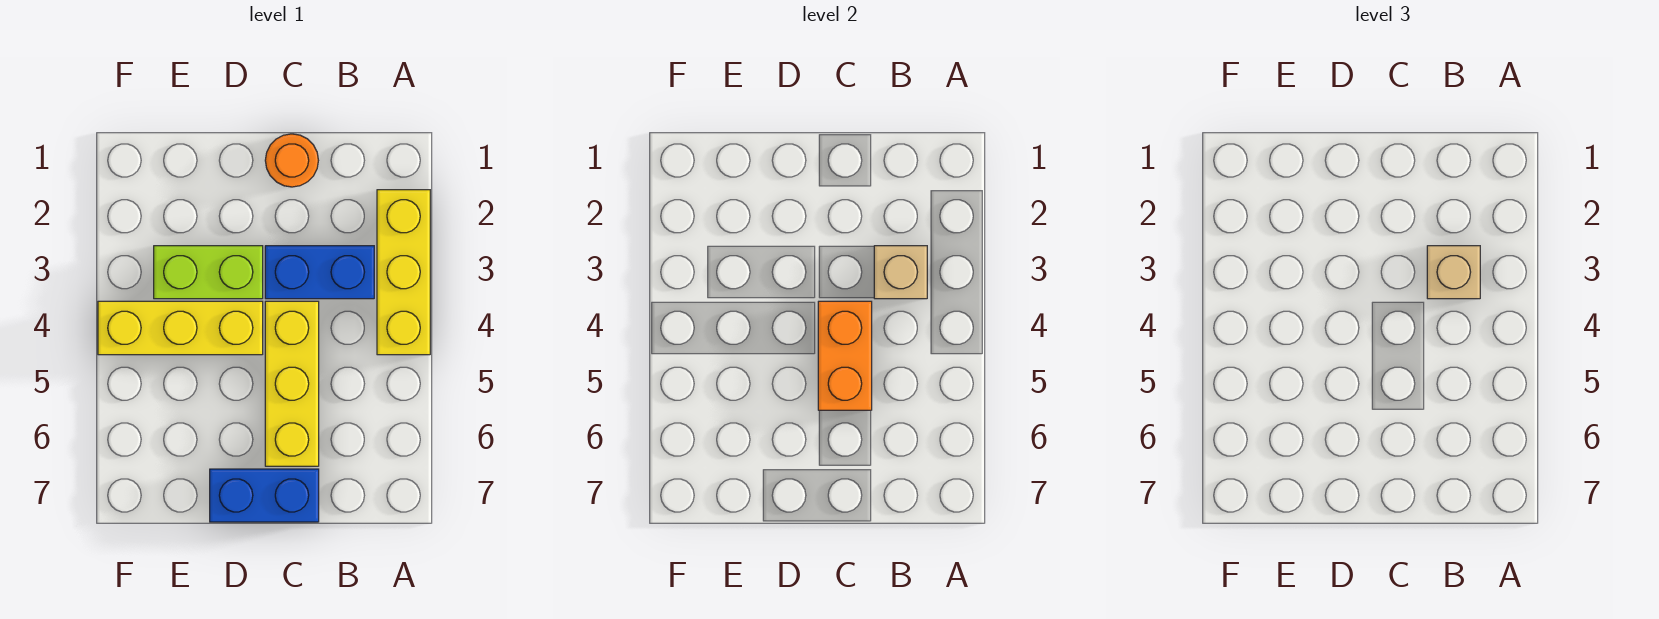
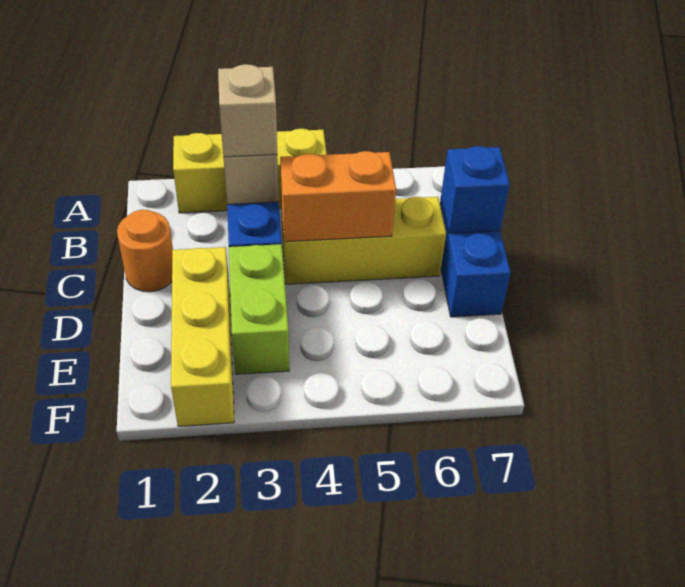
none -> blue 1x1 brick [441,146,510,233]
yellow 1x3 brick [98,301,263,355] -> yellow 1x3 brick moved to [171,247,234,426]

